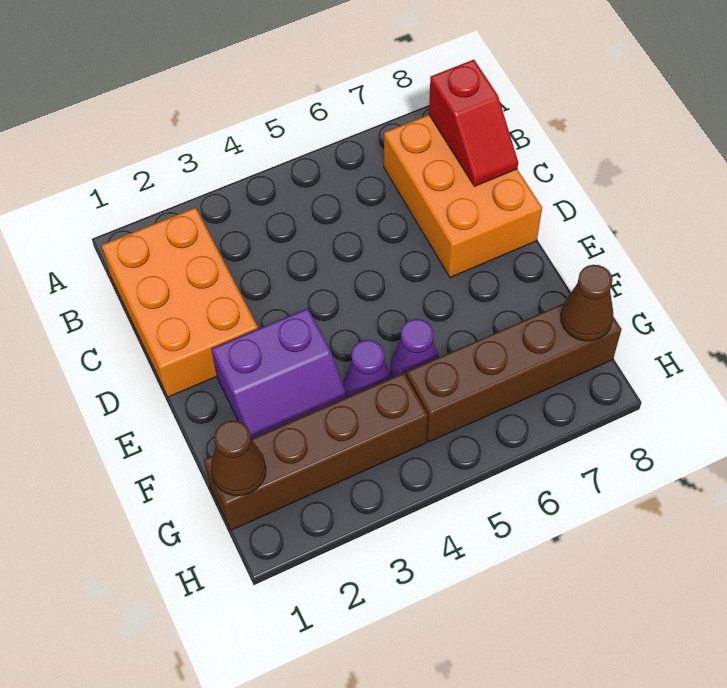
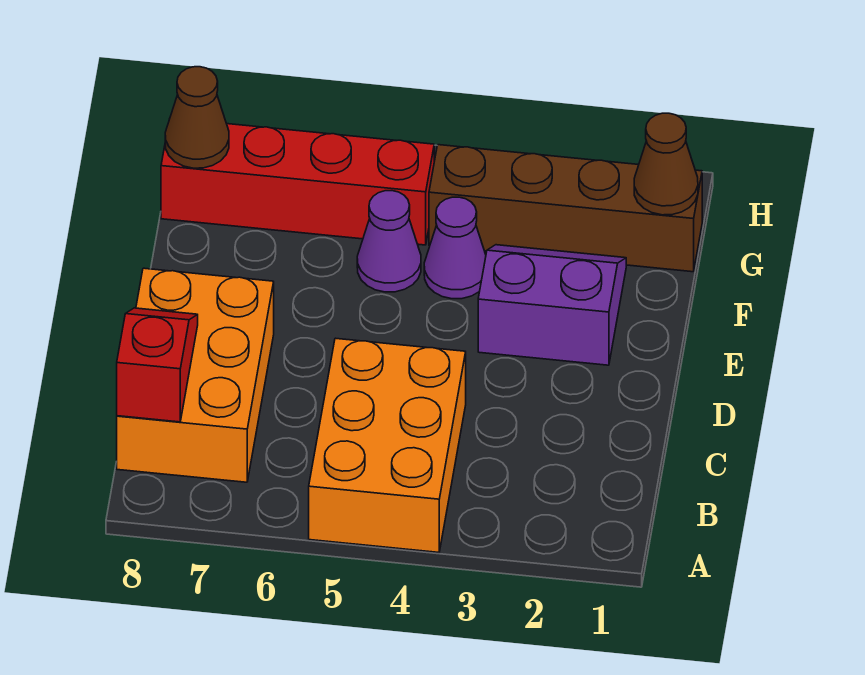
orange 2x3 brick [102,208,258,397] -> orange 2x3 brick moved to [309,338,466,552]
brown 1x4 brick [406,303,622,442] -> red 1x4 brick [161,124,434,245]

